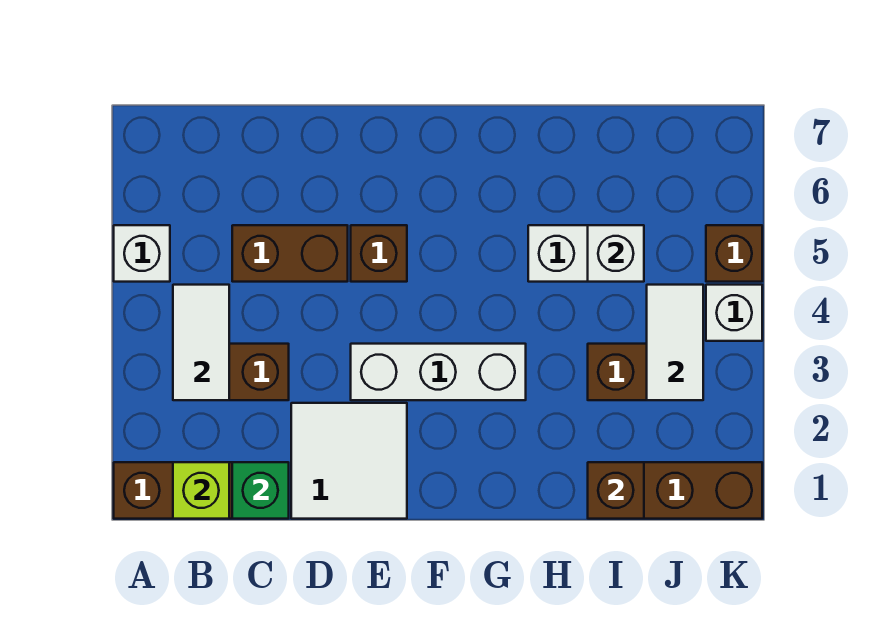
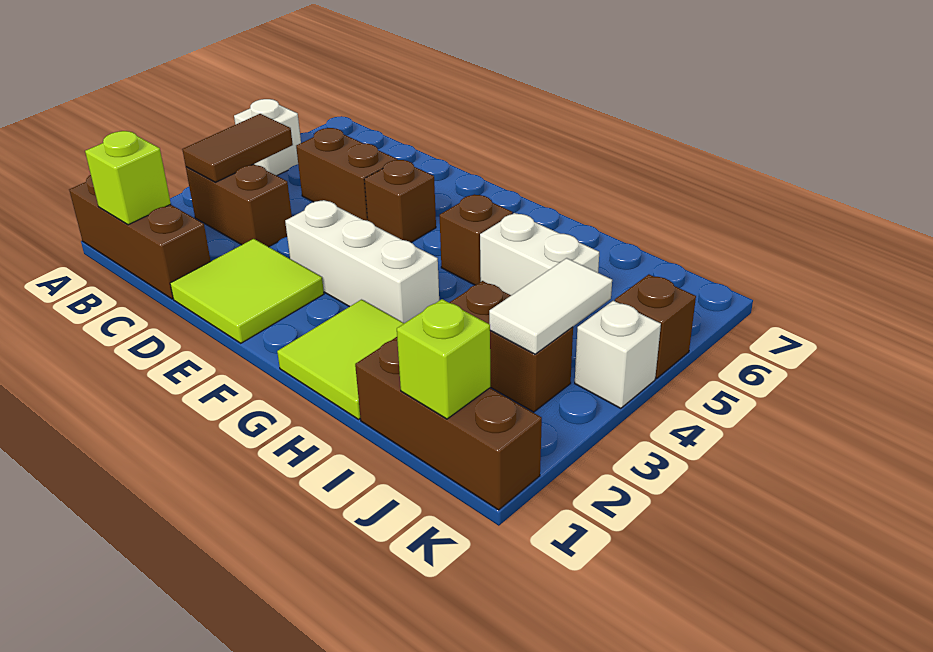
white 1x2 tile [173,285,229,400] -> brown 1x2 tile [182,114,293,182]
green 1x1 brick [232,462,289,519] -> none
white 2x2 tile [291,403,407,519] -> lime 2x2 tile [170,239,324,343]
none -> lime 2x2 tile [277,300,404,419]
brown 1x1 brick [588,462,644,519] -> brown 1x1 brick moved to [440,194,513,285]
white 1x1 brick [588,225,644,282] -> none
none -> lime 1x1 brick [397,299,490,419]

